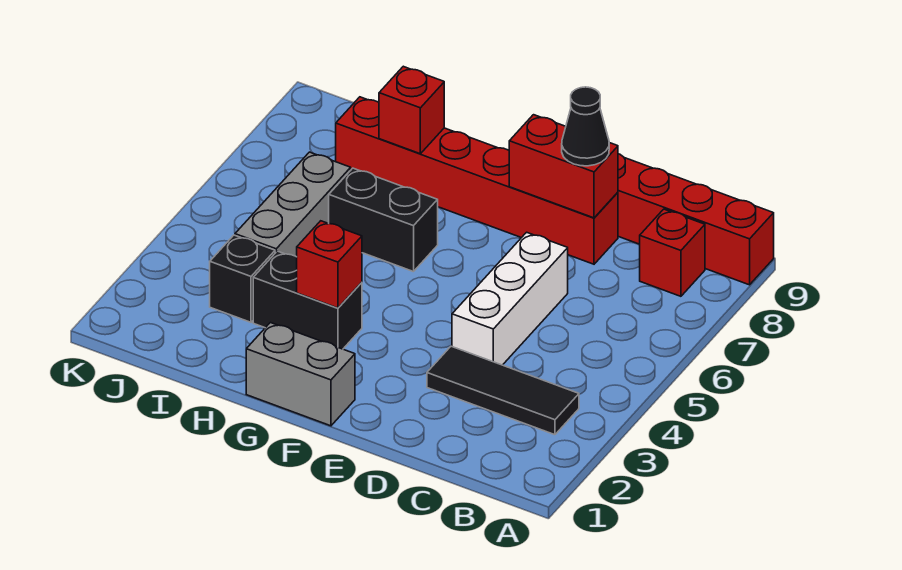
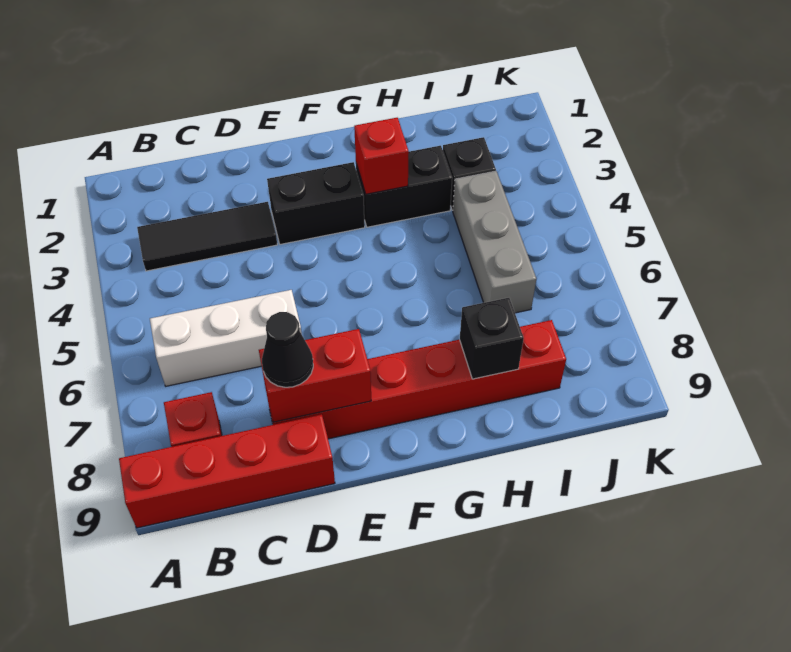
white 1x3 brick [452,232,568,365] -> white 1x3 brick turned to [150,290,302,386]
grey 1x2 brick [246,323,355,426] -> none
black 1x2 brick [329,168,438,272] -> black 1x2 brick moved to [267,162,365,244]
red 1x1 brick [379,66,444,154] -> black 1x1 brick [460,298,524,379]

